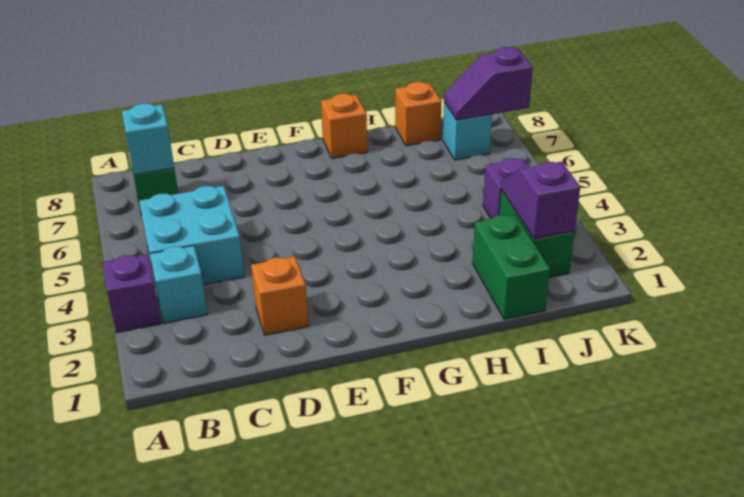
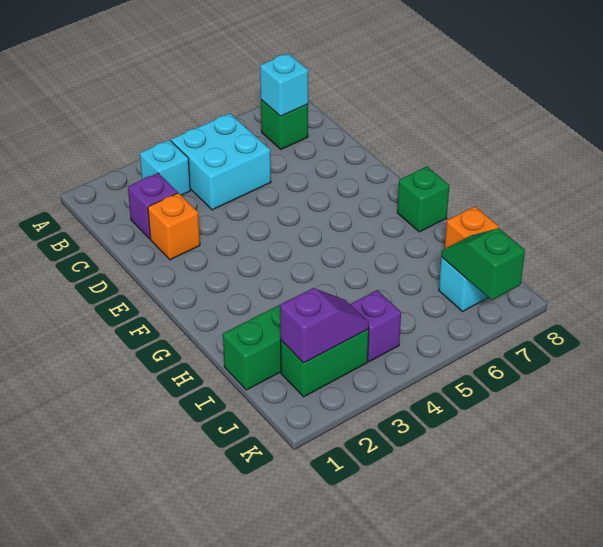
purple 1x1 brick [103,254,161,333] -> purple 1x1 brick moved to [128,173,177,239]
orange 1x1 brick [321,94,367,159] -> green 1x1 brick [397,166,449,232]
purple 1x2 slope [444,47,533,120] -> green 1x2 slope [441,228,525,300]

